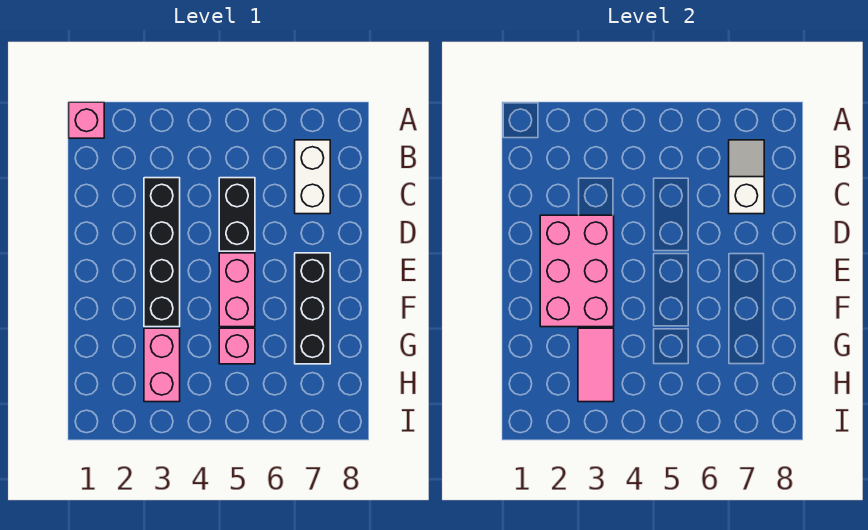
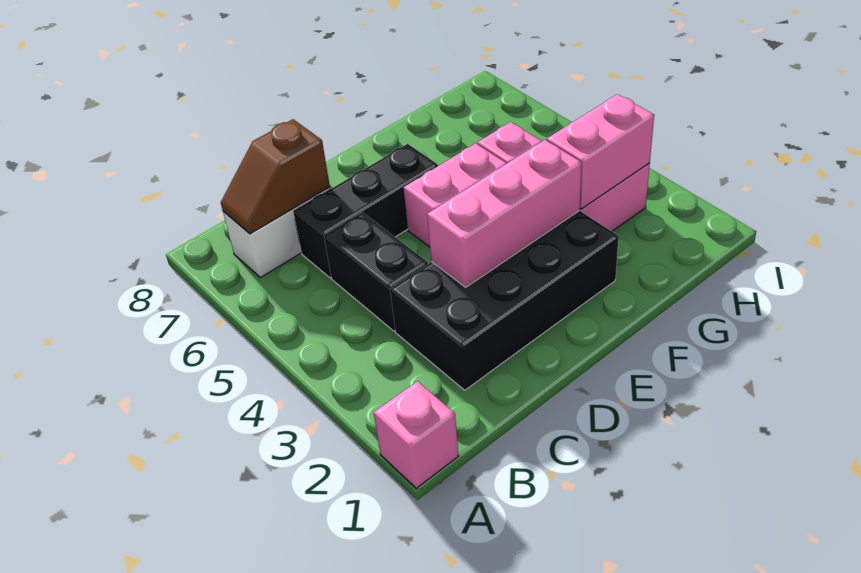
white 1x2 slope [729,140,764,214] -> brown 1x2 slope [221,119,330,234]
black 1x4 brick [144,178,180,327] -> black 2x4 brick [390,211,619,390]
black 1x2 brick [219,178,255,251] -> black 1x2 brick turned to [324,212,428,331]
pink 2x3 brick [540,215,614,327] -> pink 1x3 brick [427,140,582,287]
black 1x3 brick [295,253,330,364] -> black 1x3 brick moved to [293,144,438,278]
pink 1x2 tile [578,328,614,402] -> pink 1x2 brick [547,94,654,209]

